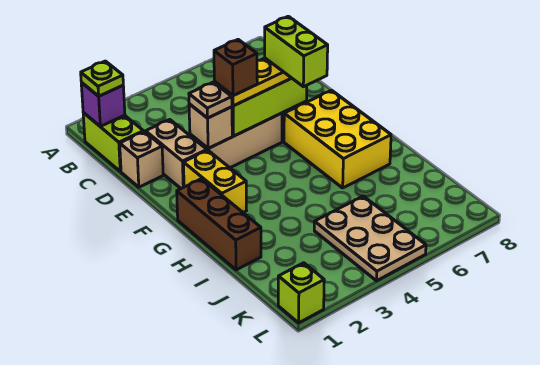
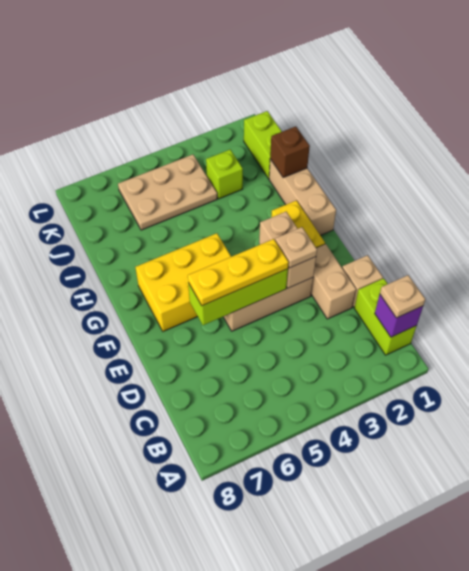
lime 1x1 plate [81,61,123,96] -> tan 1x1 plate [380,275,425,318]
tan 1x1 brick [189,104,232,148] -> tan 1x2 brick [259,212,316,288]
brown 1x1 brick [214,40,257,96] -> brown 1x1 brick moved to [270,126,310,177]
lime 1x2 brick [265,16,328,87] -> lime 1x2 brick moved to [244,111,282,179]
yellow 2x3 brick [284,90,391,188] -> yellow 2x3 brick turned to [136,233,231,331]
brown 1x3 brick [177,179,261,270] -> tan 1x3 brick [269,159,336,236]
tan 2x3 plate [314,196,426,281] -> tan 2x3 plate turned to [118,155,217,230]
lime 1x1 brick [278,263,324,323] -> lime 1x1 brick moved to [206,150,243,199]

